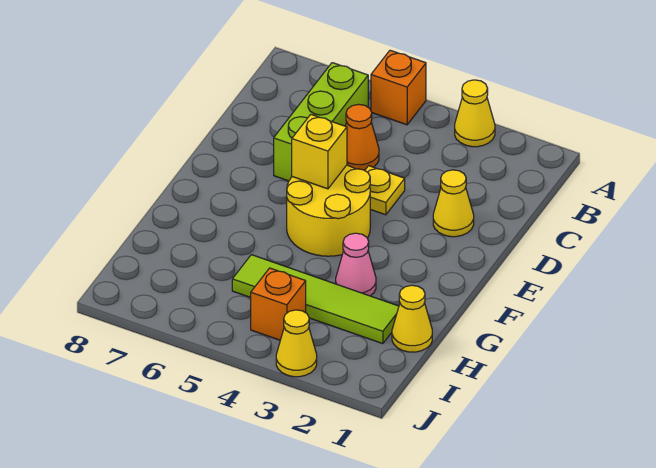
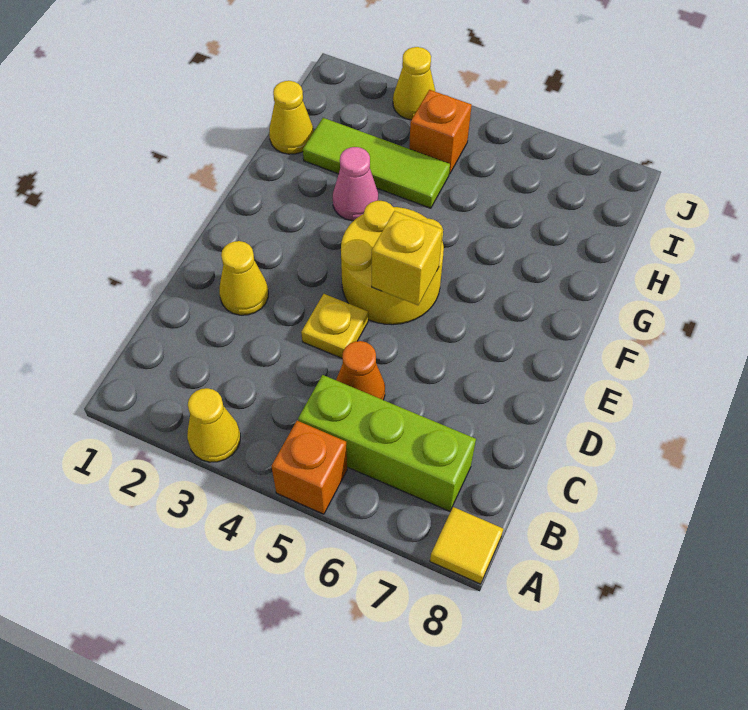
none -> yellow 1x1 tile [430,507,503,584]
lime 1x3 brick [274,63,368,181] -> lime 1x3 brick turned to [298,375,476,511]
lime 1x4 tile [232,255,399,344] -> lime 1x3 tile [303,118,450,208]

